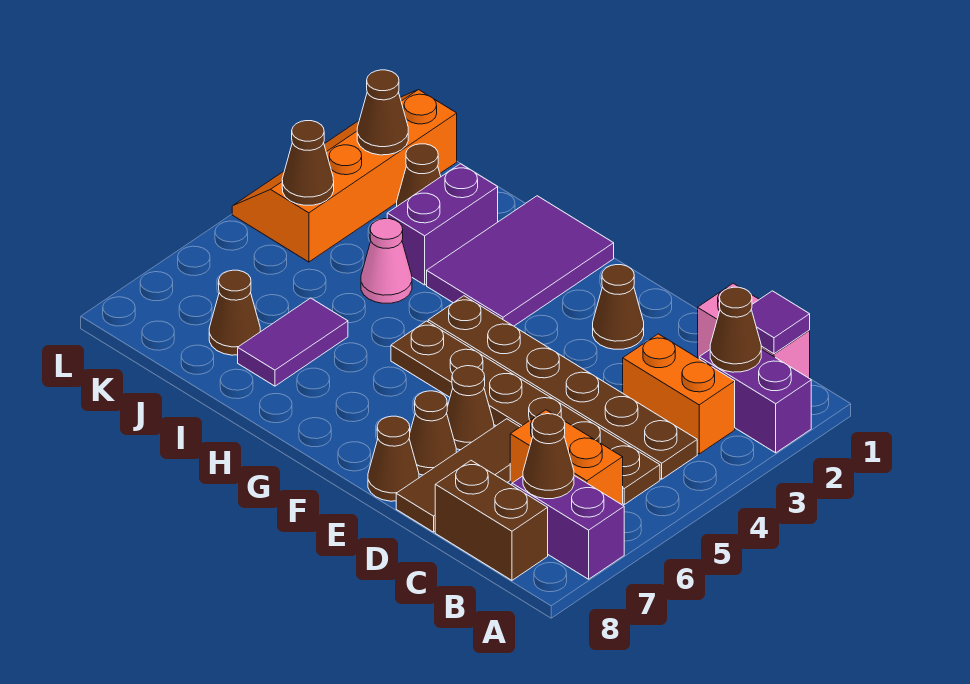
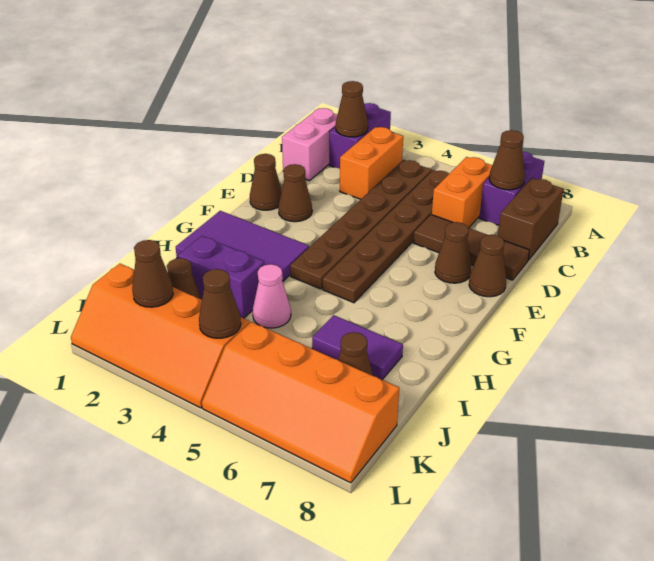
purple 1x1 tile [751,291,810,354] -> none
brown 1x1 cone [447,366,494,450] -> brown 1x1 cone moved to [250,154,282,210]
none -> orange 2x4 slope [202,322,399,483]

